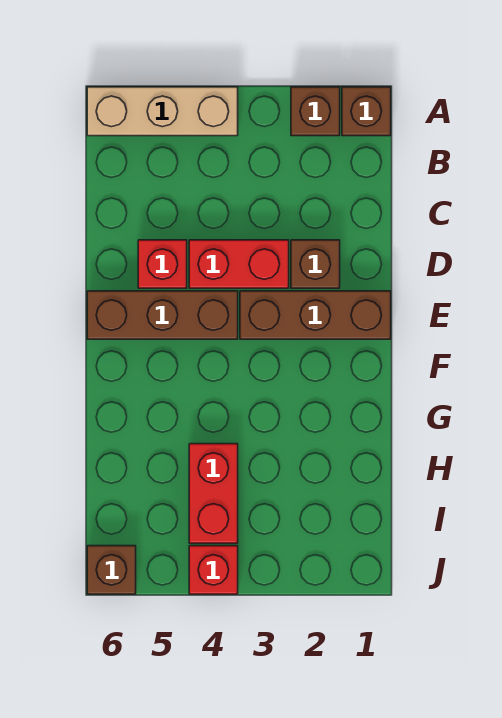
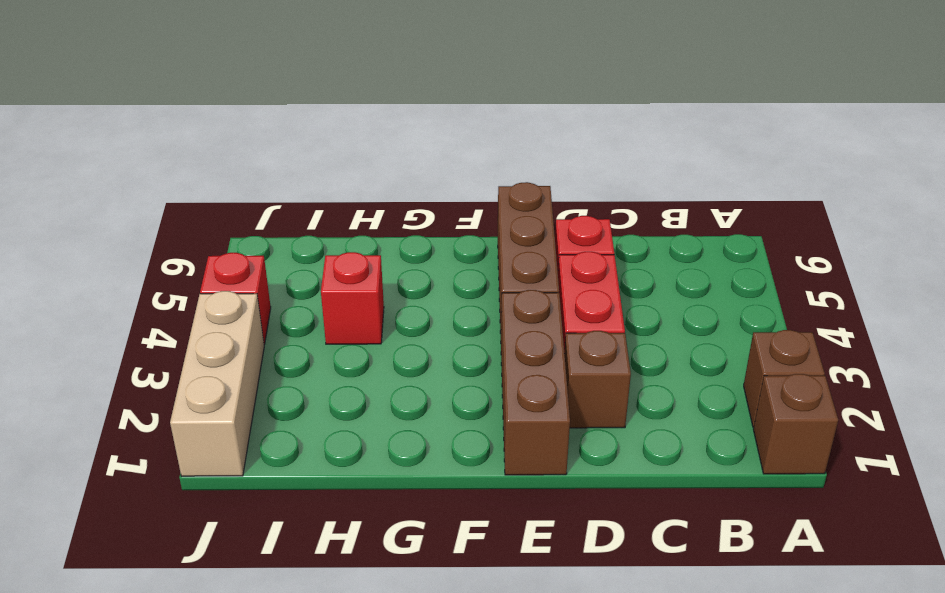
tan 1x3 brick [87,87,238,136] -> tan 1x3 brick moved to [170,291,264,476]
red 1x2 brick [189,444,238,543] -> red 1x1 brick [321,252,384,344]
brown 1x1 brick [87,546,136,594] -> none

